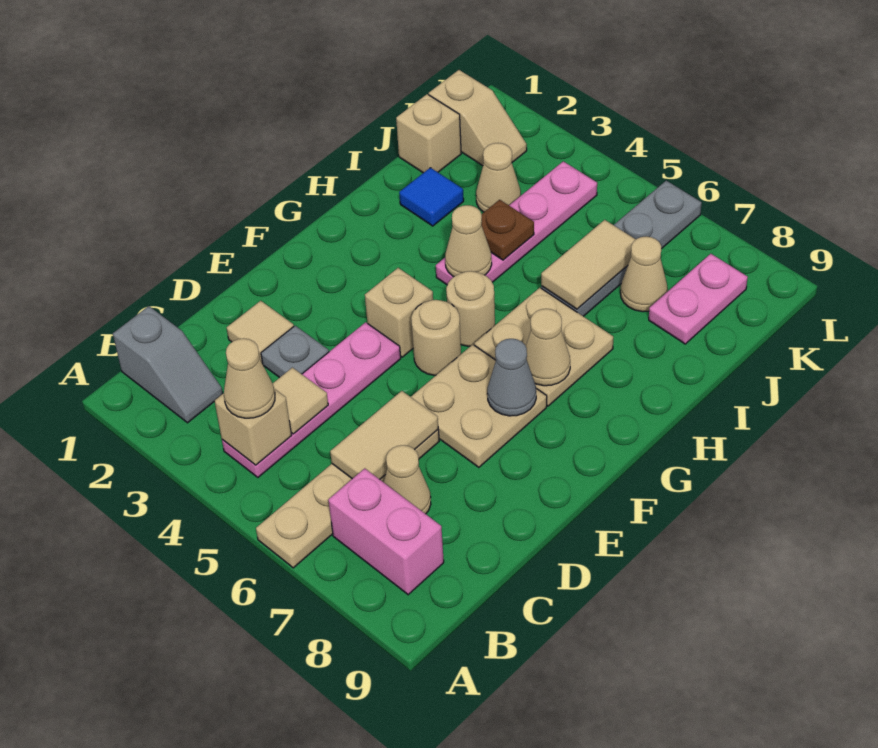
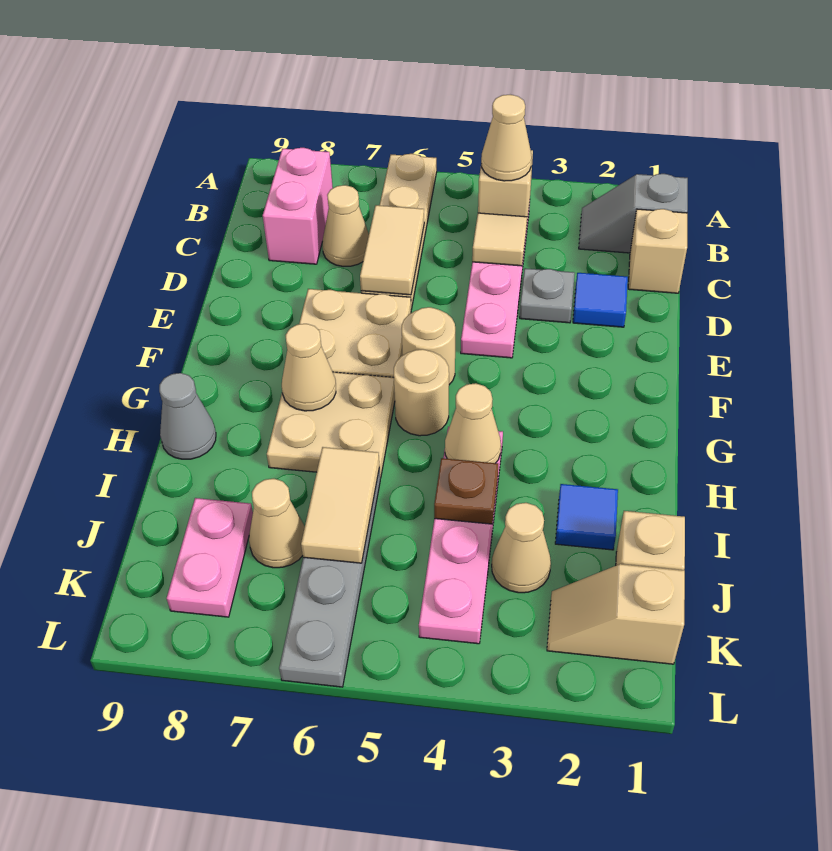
pink 1x2 brick [328,468,444,595] -> pink 1x2 brick turned to [263,148,333,264]
tan 1x1 tile [227,301,294,362] -> blue 1x1 tile [573,273,628,327]
tan 1x1 brick [365,268,433,357] -> tan 1x1 brick moved to [628,209,687,293]
grey 1x1 cone [487,339,536,416] -> grey 1x1 cone moved to [159,373,216,459]

